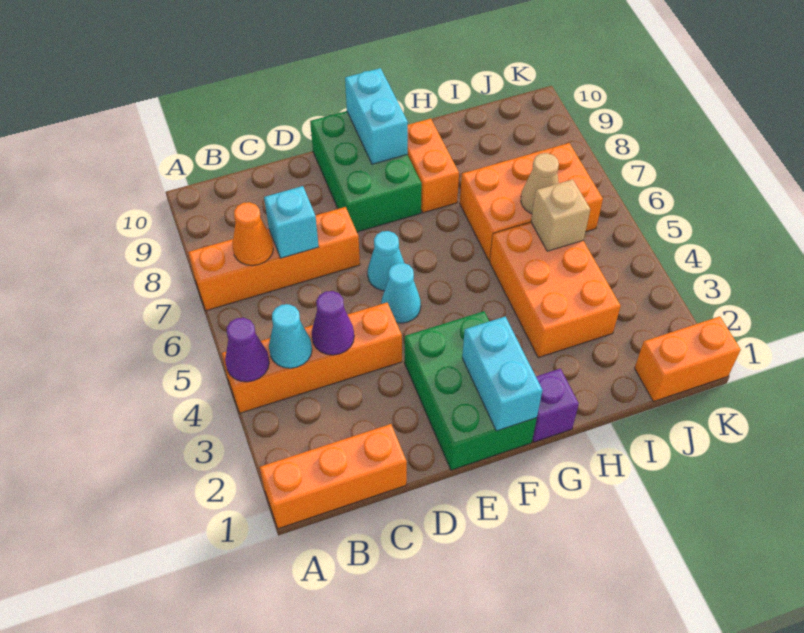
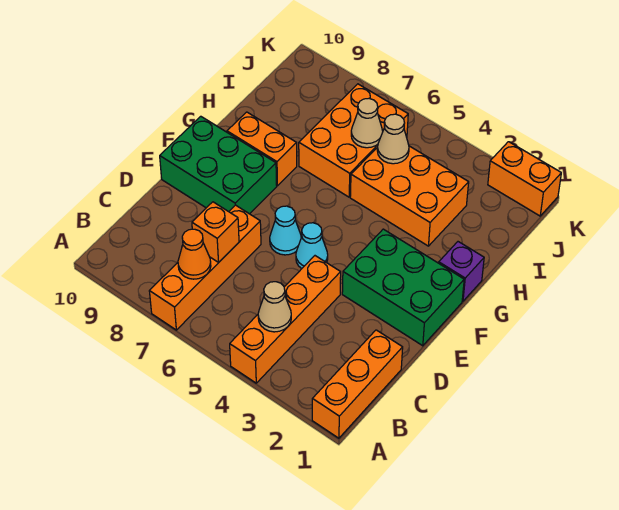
purple 1x1 cone [225,318,269,382] -> none
cyan 1x1 cone [269,304,312,368] -> tan 1x1 cone [258,282,291,332]
purple 1x1 cone [312,291,354,355] -> none
cyan 1x1 brick [264,186,319,258] -> orange 1x1 brick [192,202,239,262]
cyan 1x2 brick [462,316,542,431] -> none
cyan 1x2 brick [345,68,408,164] -> none
tan 1x1 brick [531,179,590,251] -> tan 1x1 cone [377,114,409,164]
orange 1x2 brick [635,316,741,402] -> orange 1x2 brick turned to [488,142,561,216]

